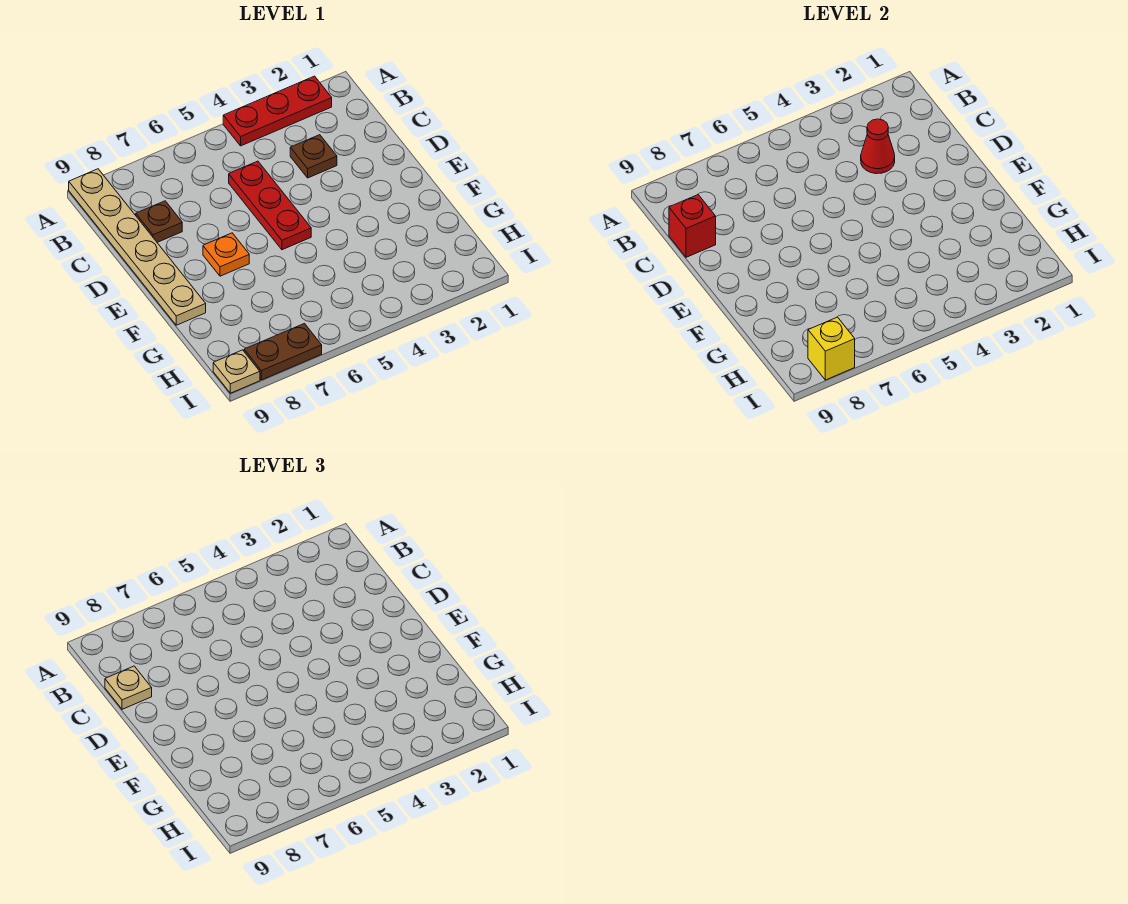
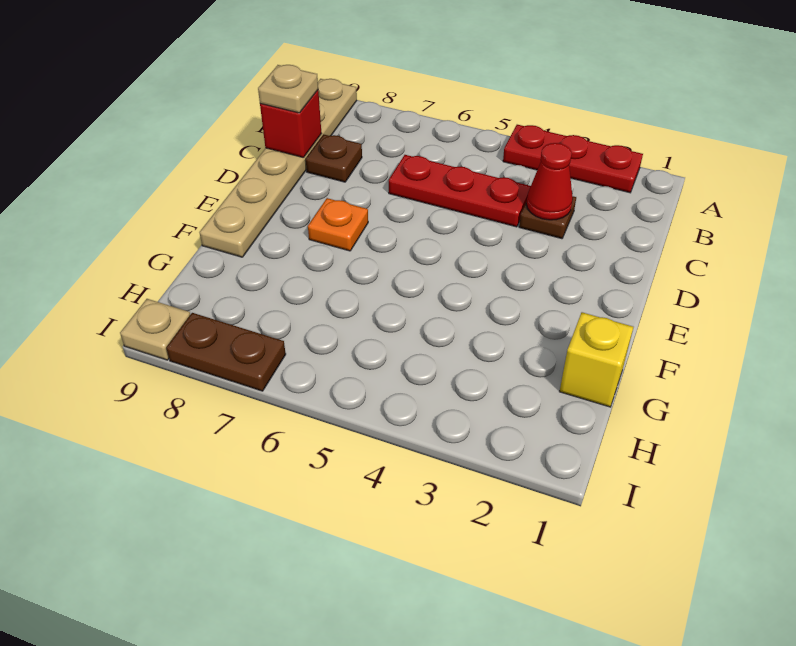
red 1x3 plate [229,161,311,250] -> red 1x3 plate turned to [389,155,531,227]
yellow 1x1 brick [808,317,855,380] -> yellow 1x1 brick moved to [559,312,634,407]

